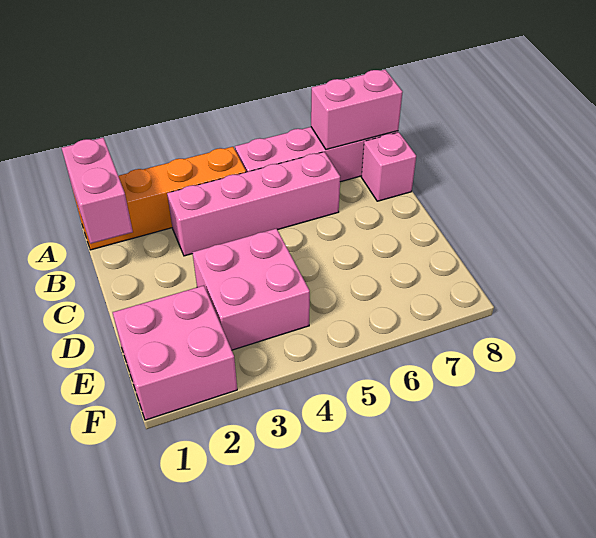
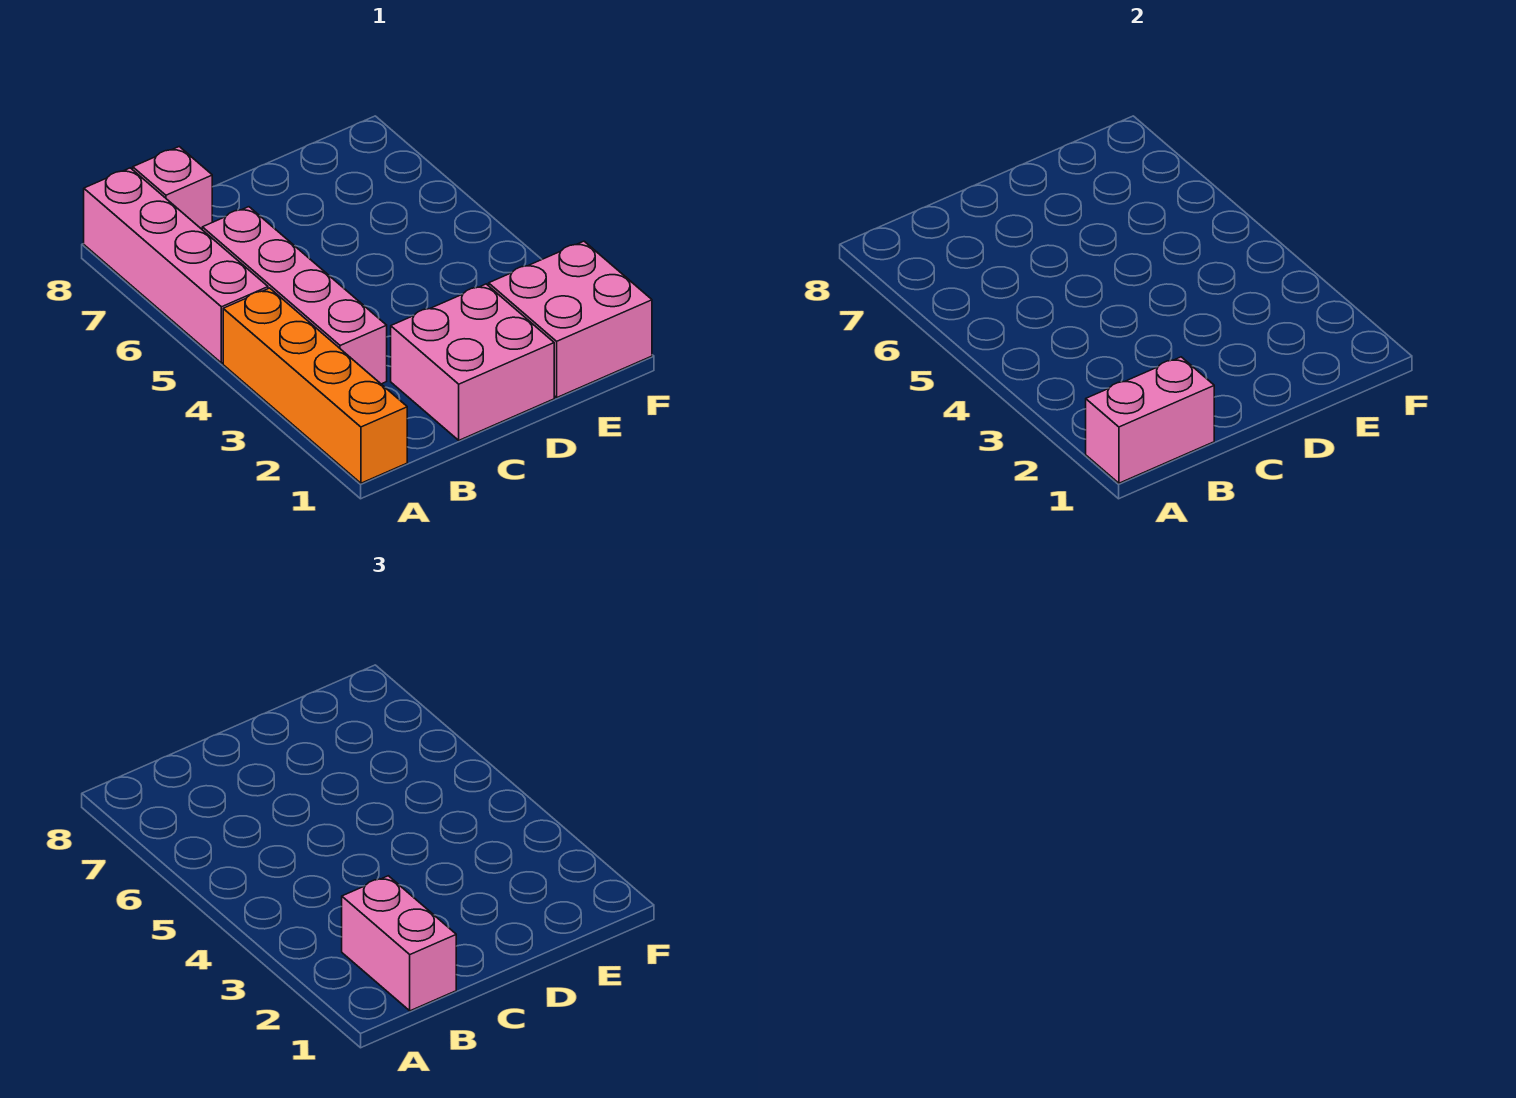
pink 1x2 brick [311,70,402,150] -> pink 1x2 brick moved to [342,876,456,1011]
pink 2x2 brick [192,229,310,350] -> pink 2x2 brick moved to [391,284,554,440]

